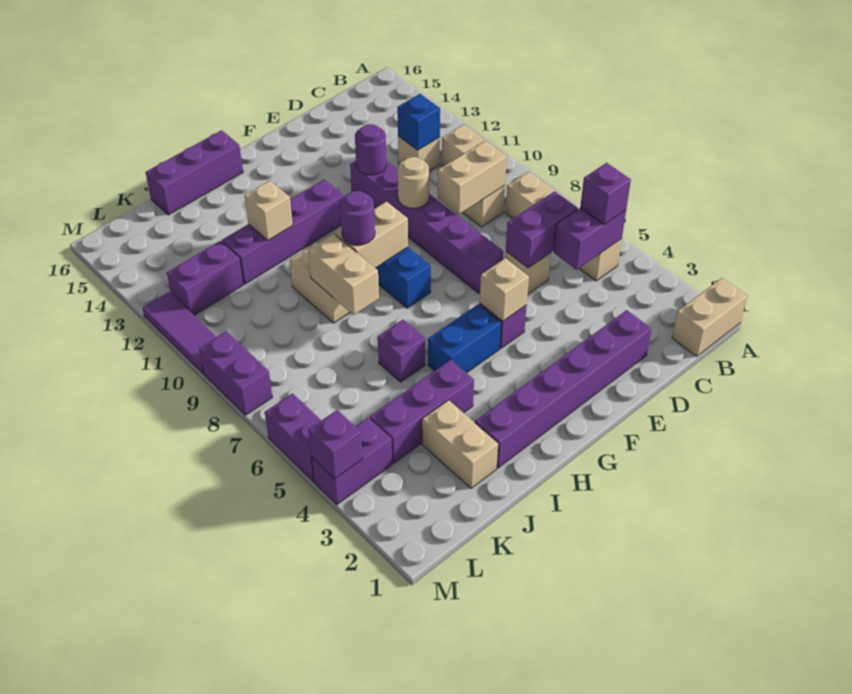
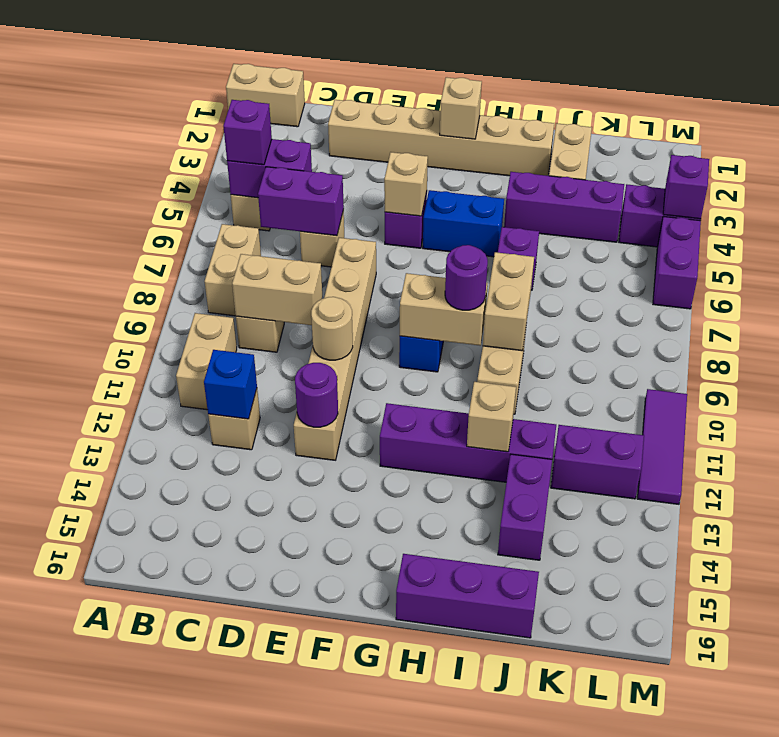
purple 1x6 brick [475,310,651,468] -> tan 1x6 brick [328,100,554,176]
purple 1x6 brick [350,161,503,293] -> tan 1x6 brick [294,238,376,460]
none -> tan 1x1 brick [440,77,482,139]
purple 1x2 brick [199,331,272,415] -> purple 1x2 brick moved to [498,454,552,560]

